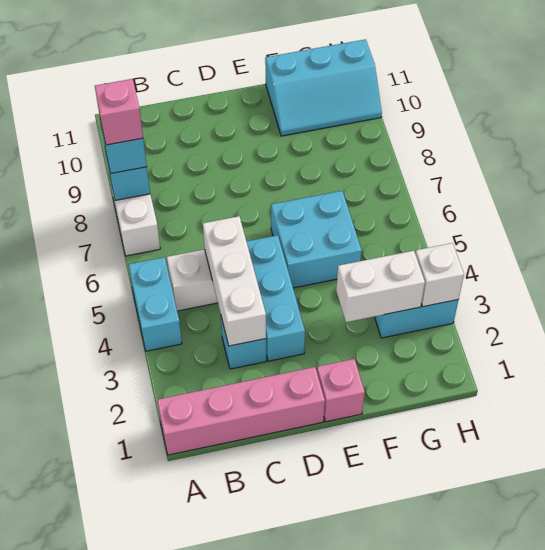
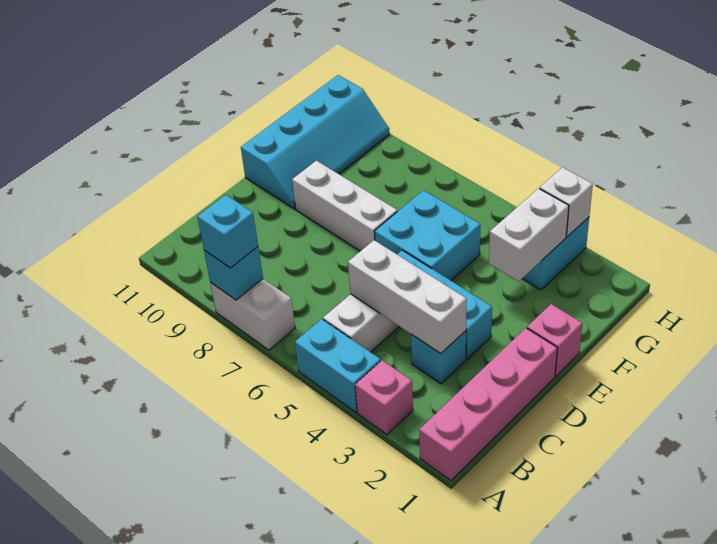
pink 1x1 brick [95,79,143,145] -> pink 1x1 brick moved to [355,360,413,435]
none -> white 1x3 brick [292,161,397,251]
cyan 2x3 slope [265,39,382,136] -> cyan 2x4 slope [241,75,390,209]

